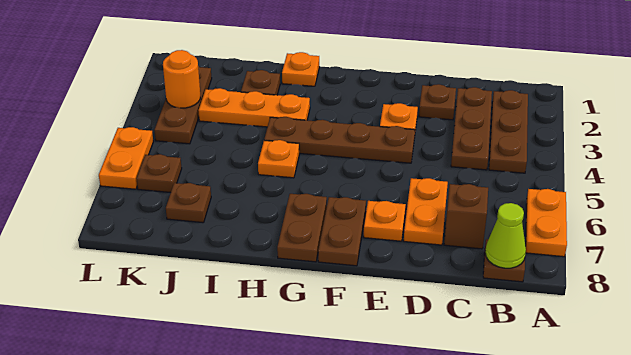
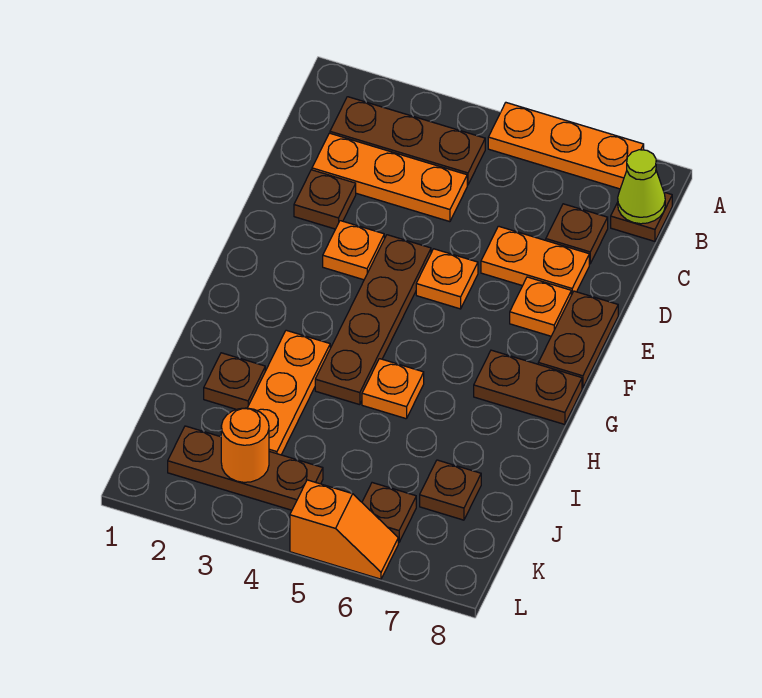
orange 1x2 plate [526,189,567,257] -> orange 1x3 plate [488,103,644,189]
brown 1x3 plate [451,87,492,170] -> orange 1x3 plate [312,133,467,222]
brown 1x1 brick [444,184,488,249] -> brown 1x1 plate [546,204,608,264]
brown 1x2 plate [318,197,366,266] -> brown 1x2 plate turned to [538,291,618,388]
orange 1x1 plate [282,52,319,86] -> orange 1x1 plate moved to [416,249,478,309]
orange 1x2 plate [99,127,153,189] -> orange 1x2 slope [290,480,398,579]

